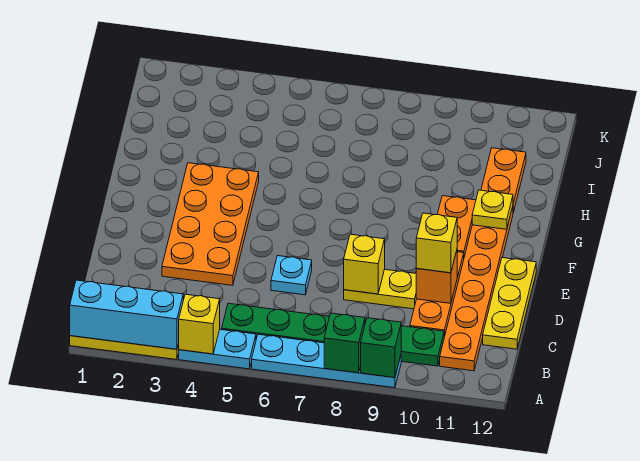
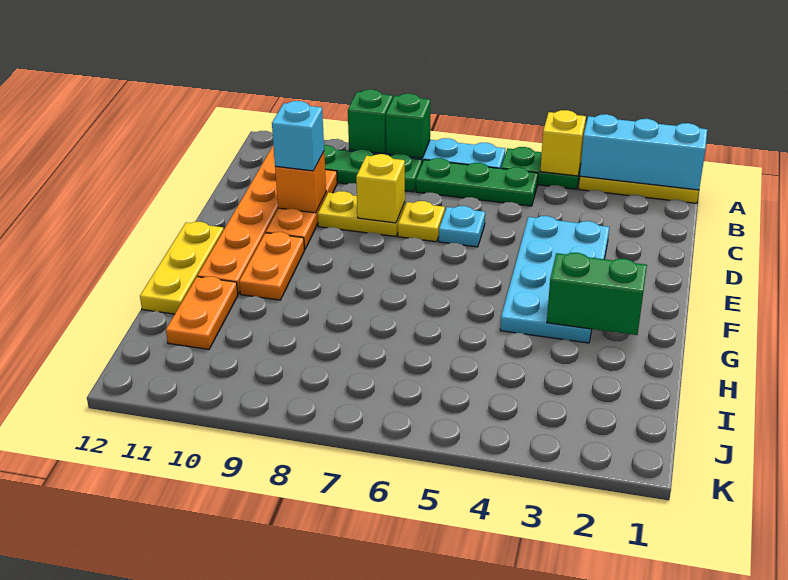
cyan 1x2 plate [179,329,256,369] -> green 1x2 plate [501,147,581,189]
yellow 1x3 plate [483,258,536,349] -> yellow 1x3 plate moved to [140,222,224,314]
orange 2x4 plate [162,163,259,285] -> cyan 2x4 plate [500,216,609,343]
yellow 1x1 brick [416,213,457,273] -> cyan 1x1 brick [272,101,324,171]
none -> green 1x2 brick [547,253,647,335]
yellow 1x1 plate [472,190,513,229] -> yellow 1x1 plate moved to [398,201,445,242]

